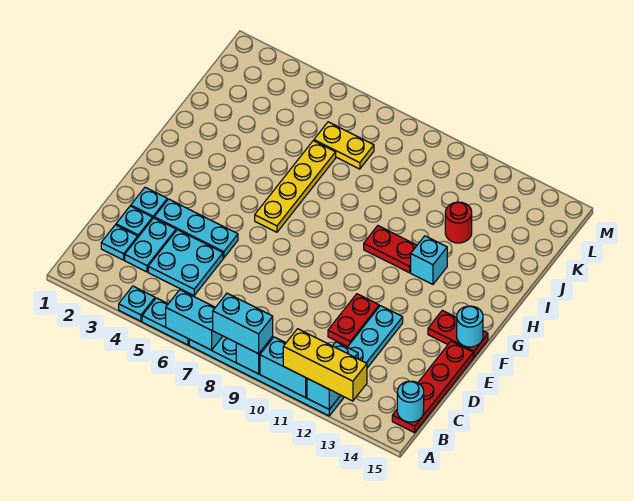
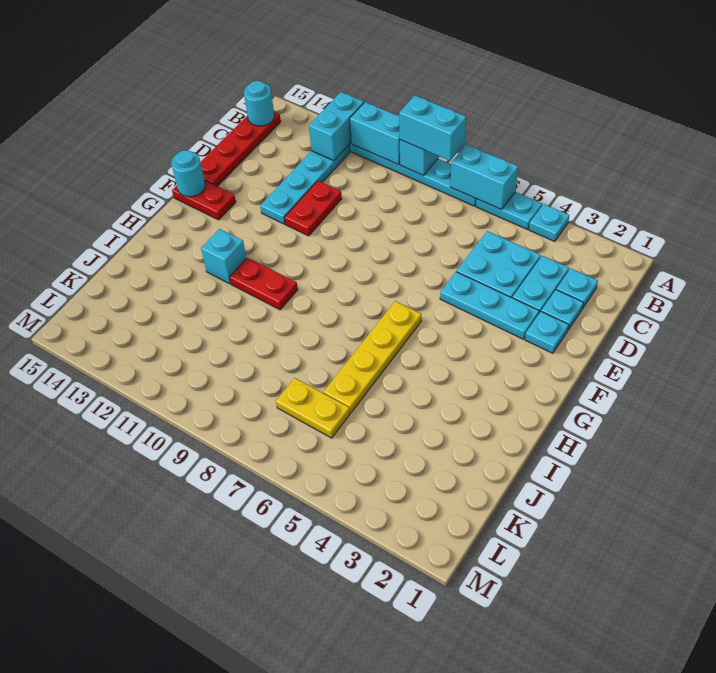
yellow 1x3 brick [283,329,367,401] -> none
red 1x1 round brick [445,202,472,243] -> none

